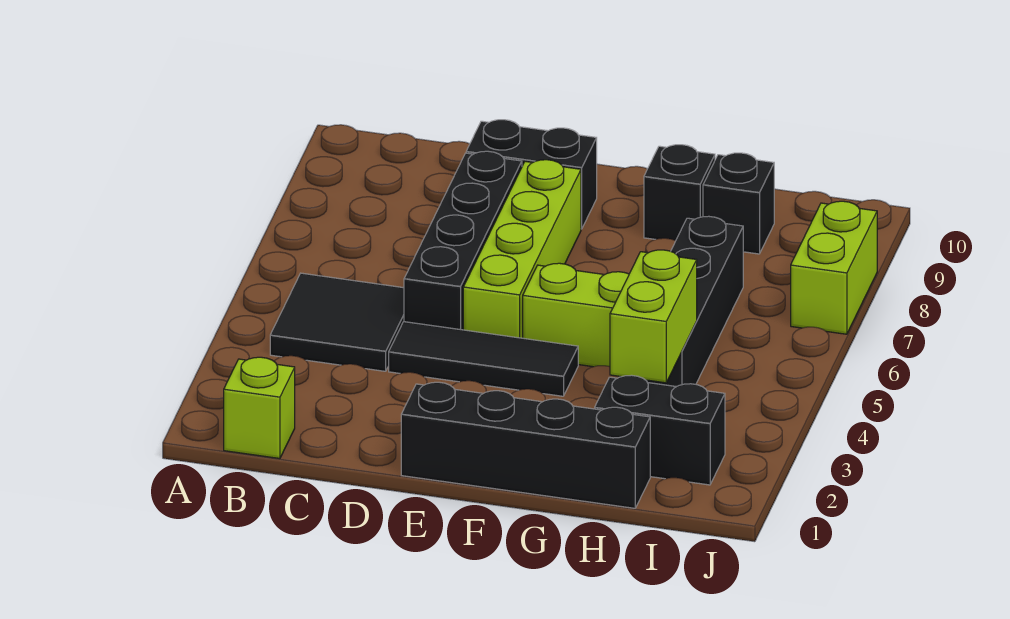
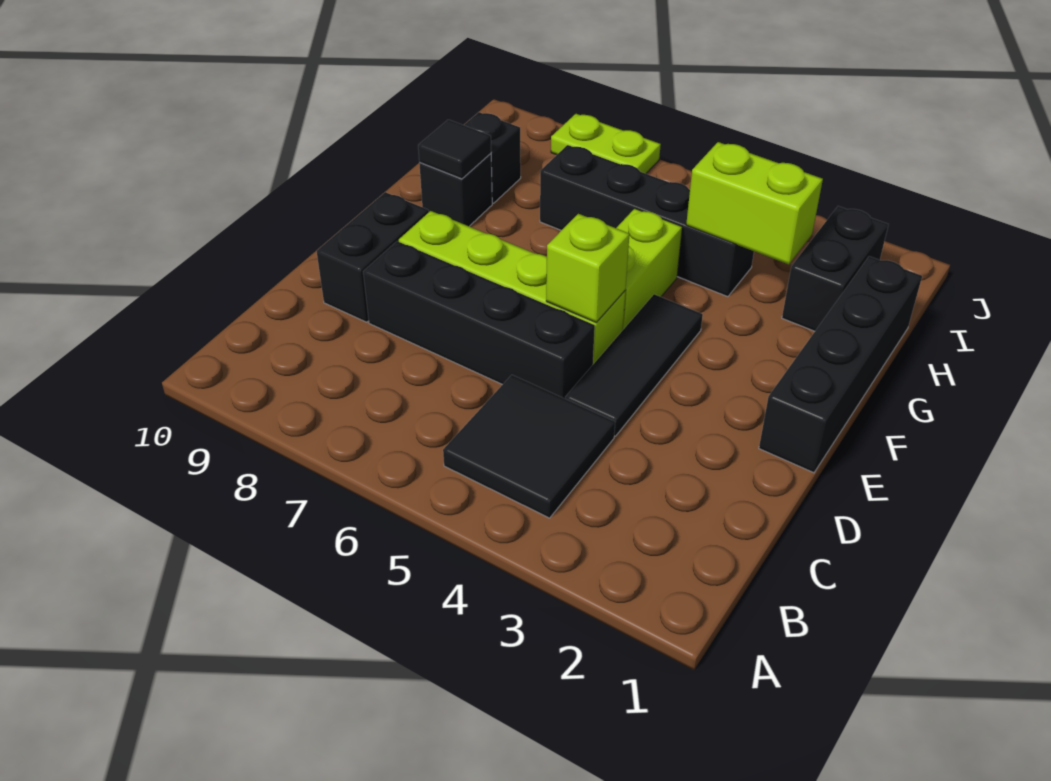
lime 1x1 brick [224,357,295,458] -> lime 1x1 brick moved to [546,214,629,323]
none -> black 1x1 tile [418,120,491,179]
lime 1x2 brick [791,201,877,334] -> lime 1x2 plate [551,114,661,174]

